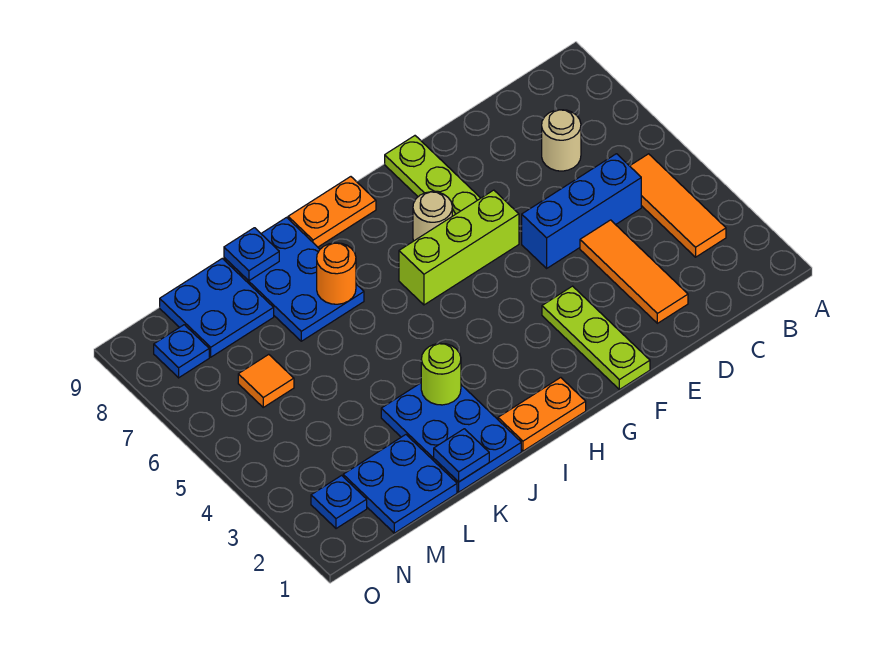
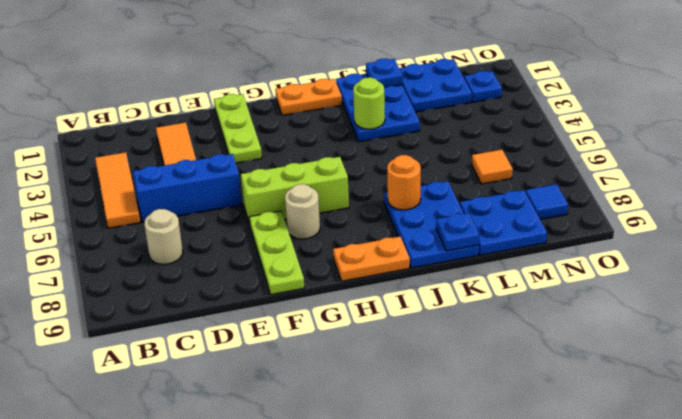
blue 1x1 plate [154,325,209,378] -> blue 1x1 tile [526,184,568,220]

